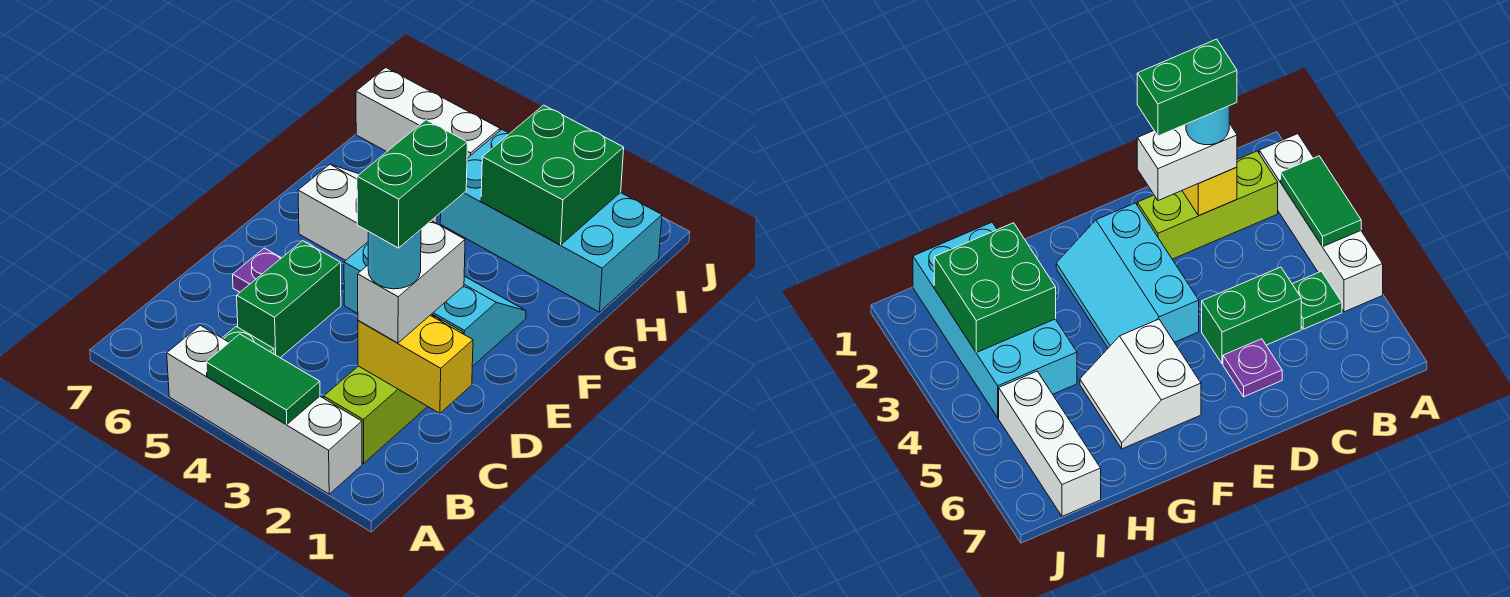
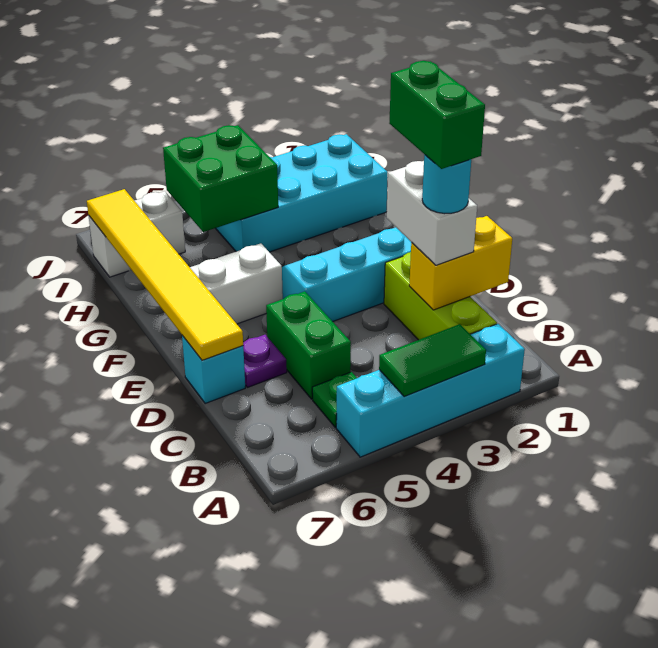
white 1x4 brick [167,325,362,494] -> cyan 1x4 brick [336,324,525,457]
none -> cyan 1x1 brick [182,336,245,403]
none -> yellow 1x6 tile [87,189,243,360]
green 2x2 brick [481,105,624,245] -> green 2x2 brick moved to [163,125,278,232]
white 1x3 brick [356,68,500,158] -> white 1x2 brick [88,191,185,277]

